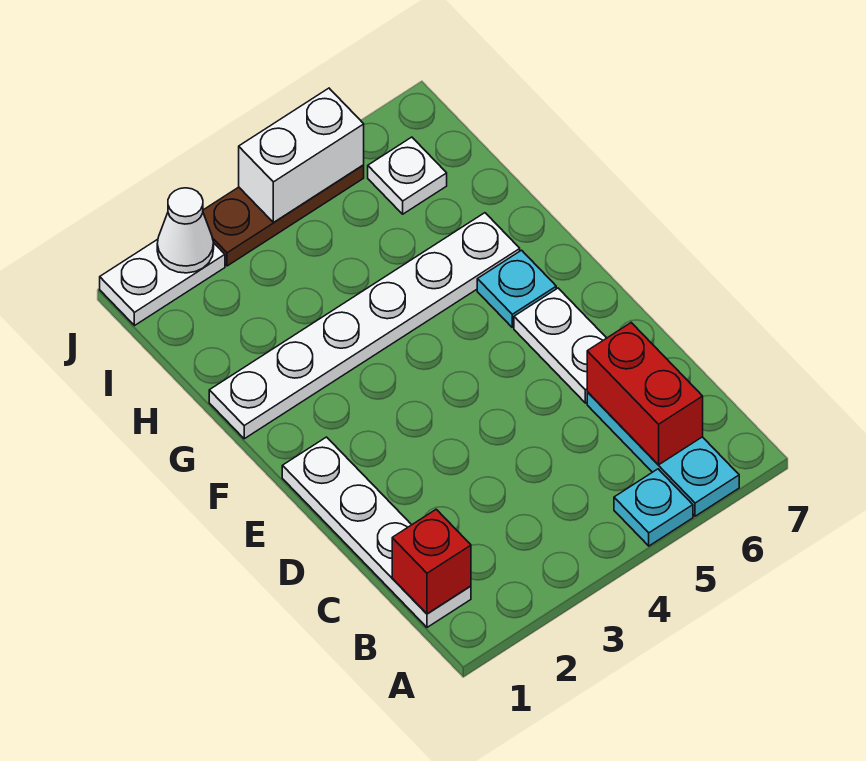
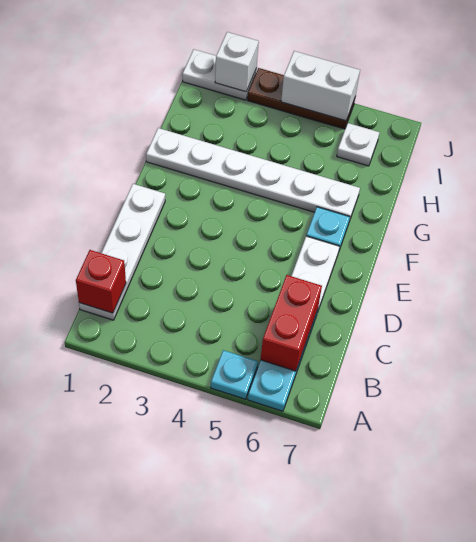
white 1x1 cone [157,188,214,273] -> white 1x1 brick [215,32,259,92]

